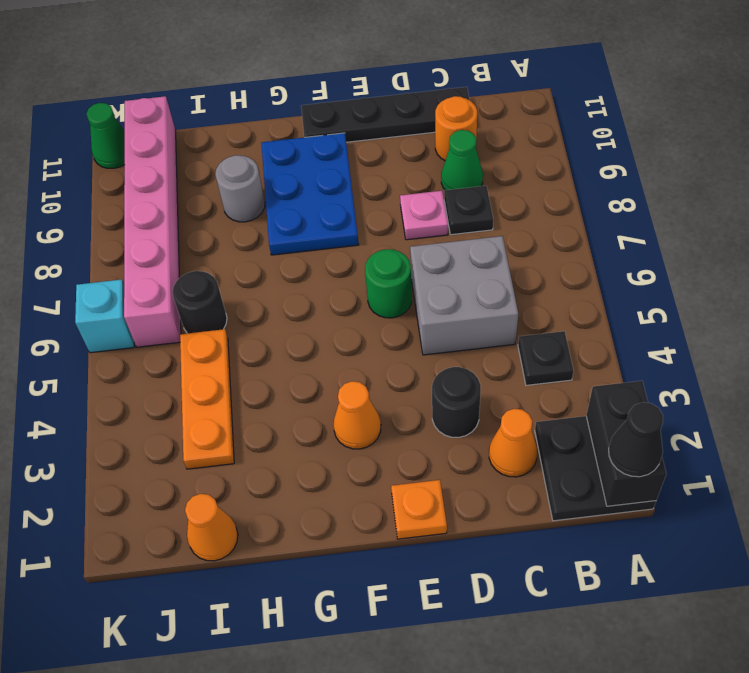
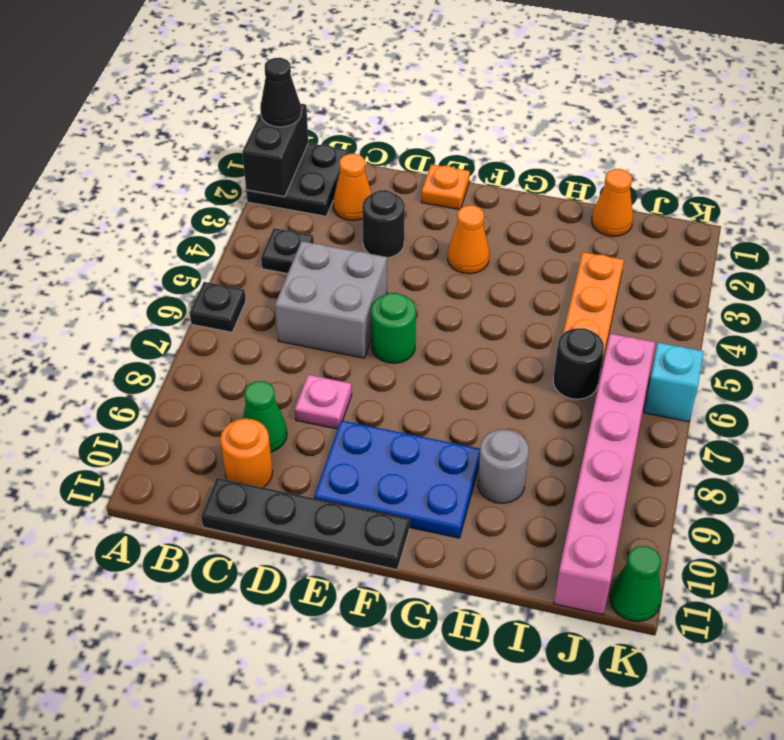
black 1x1 plate [444,186,493,235] -> black 1x1 plate moved to [190,282,246,332]
blue 2x3 plate [261,133,359,255] -> blue 2x3 plate turned to [314,420,480,538]

